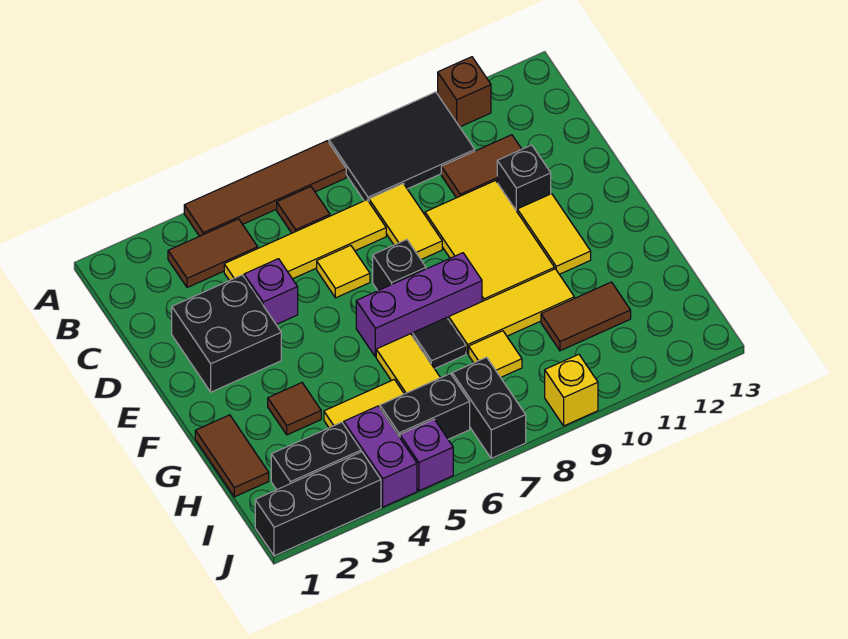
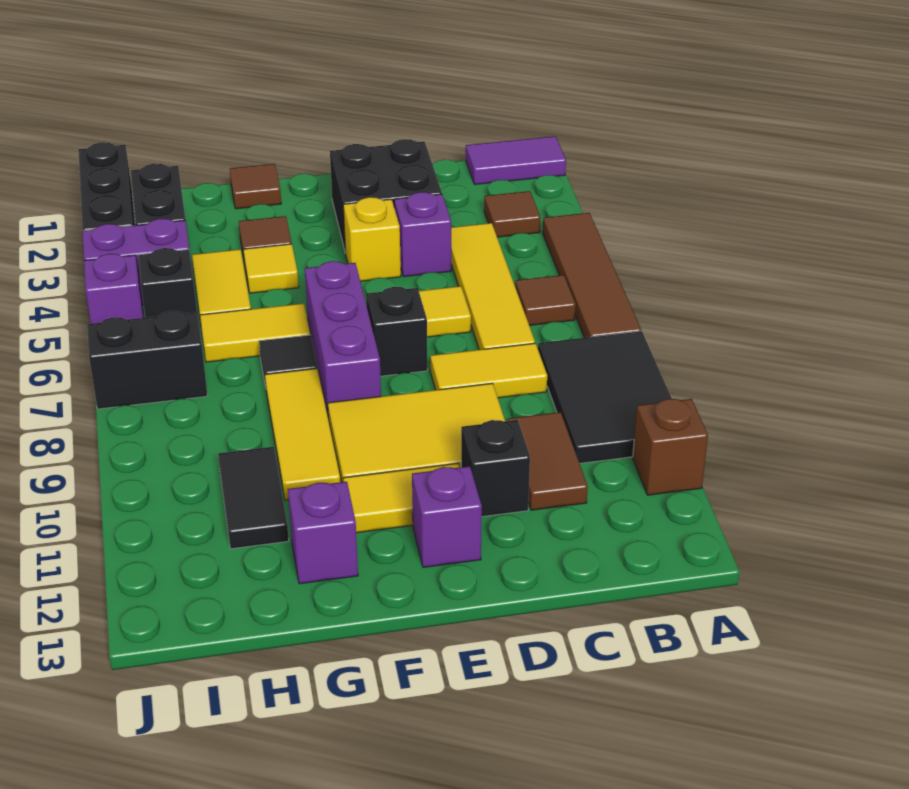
none -> purple 1x2 tile [466,136,566,184]
brown 1x2 tile [168,219,258,288] -> brown 1x1 tile [484,191,540,237]
none -> purple 1x1 brick [412,466,482,567]
brown 1x2 tile [195,415,269,497] -> brown 1x1 tile [230,164,281,209]
none -> purple 1x1 brick [288,482,358,584]
yellow 1x1 tile [469,331,522,377] -> yellow 1x1 tile moved to [243,244,299,293]
brown 1x2 tile [541,282,631,351] -> black 1x2 tile [218,447,289,549]
black 1x2 brick [380,374,470,439] -> black 1x1 brick [138,248,197,318]
yellow 1x1 brick [545,354,598,426] -> yellow 1x1 brick moved to [343,197,401,281]

